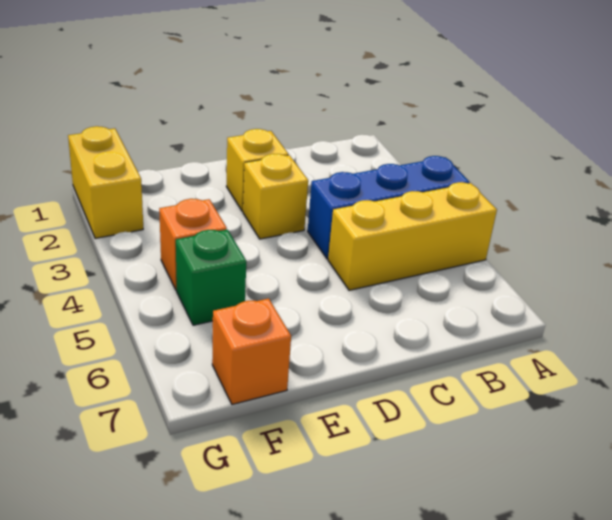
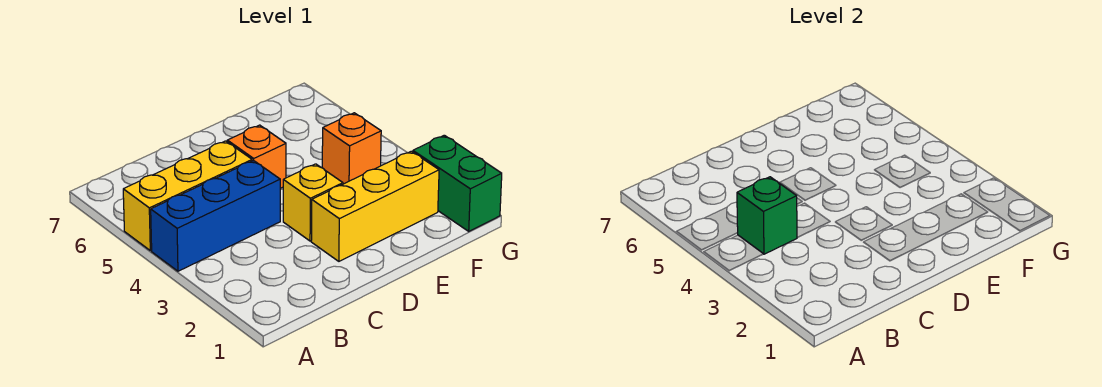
yellow 1x1 brick [226,129,289,211] -> yellow 1x3 brick [311,151,439,261]
green 1x1 brick [176,230,246,325] -> green 1x1 brick moved to [737,177,797,254]
orange 1x1 brick [212,299,291,404] -> orange 1x1 brick moved to [227,125,286,188]
yellow 1x2 brick [68,126,143,238] -> green 1x2 brick [413,135,502,231]

